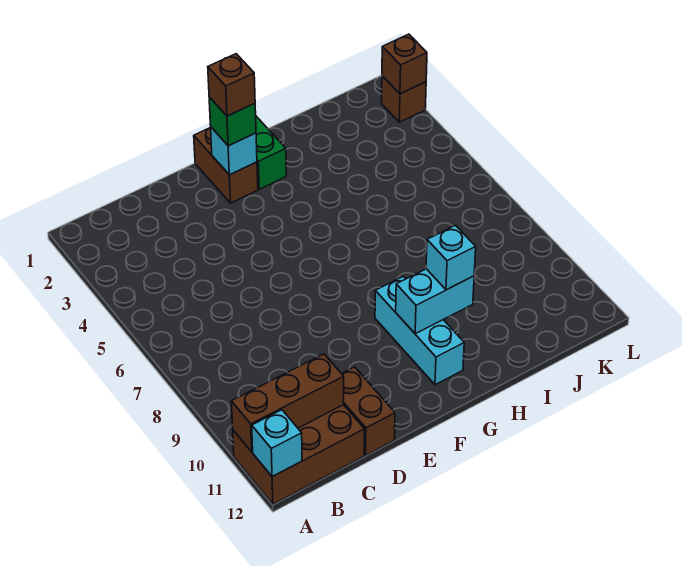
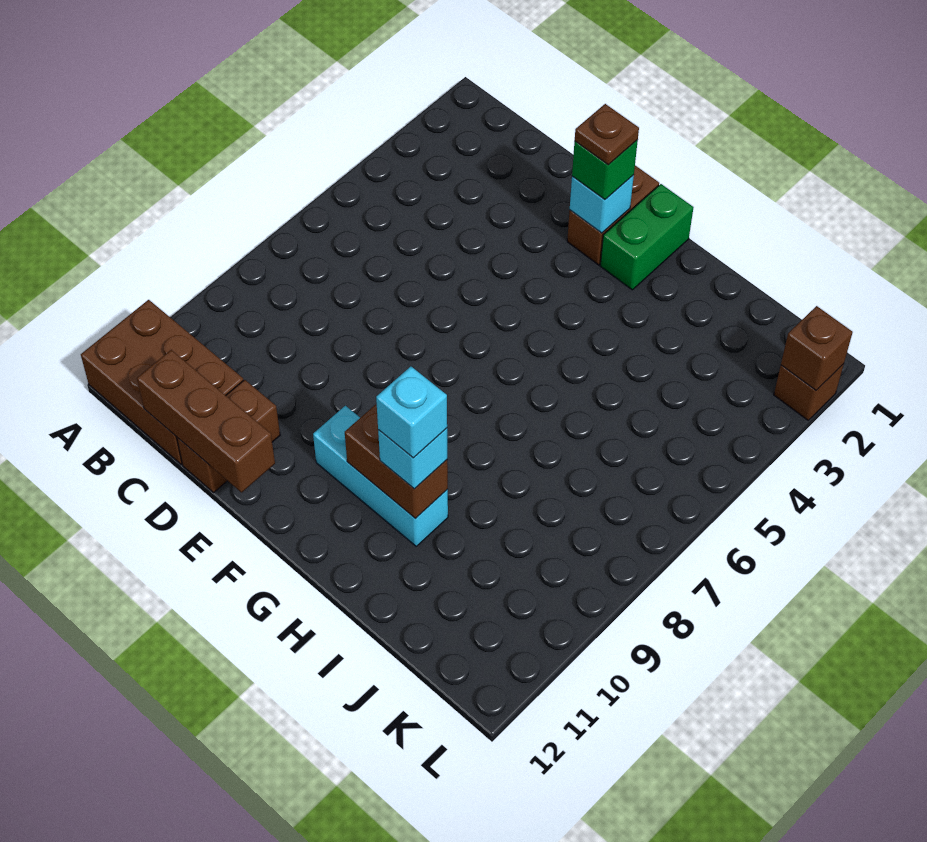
brown 1x3 brick [231,354,344,452] -> brown 1x3 brick moved to [137,350,275,492]
cyan 1x1 brick [252,410,302,477] -> cyan 1x1 brick moved to [376,367,447,458]
brown 1x1 brick [208,54,255,116] -> brown 1x1 plate [575,104,639,165]
cyan 1x3 brick [375,276,464,385] -> cyan 1x3 brick turned to [313,406,448,546]
cyan 1x2 brick [396,269,474,334] -> brown 1x2 brick [345,404,448,519]

